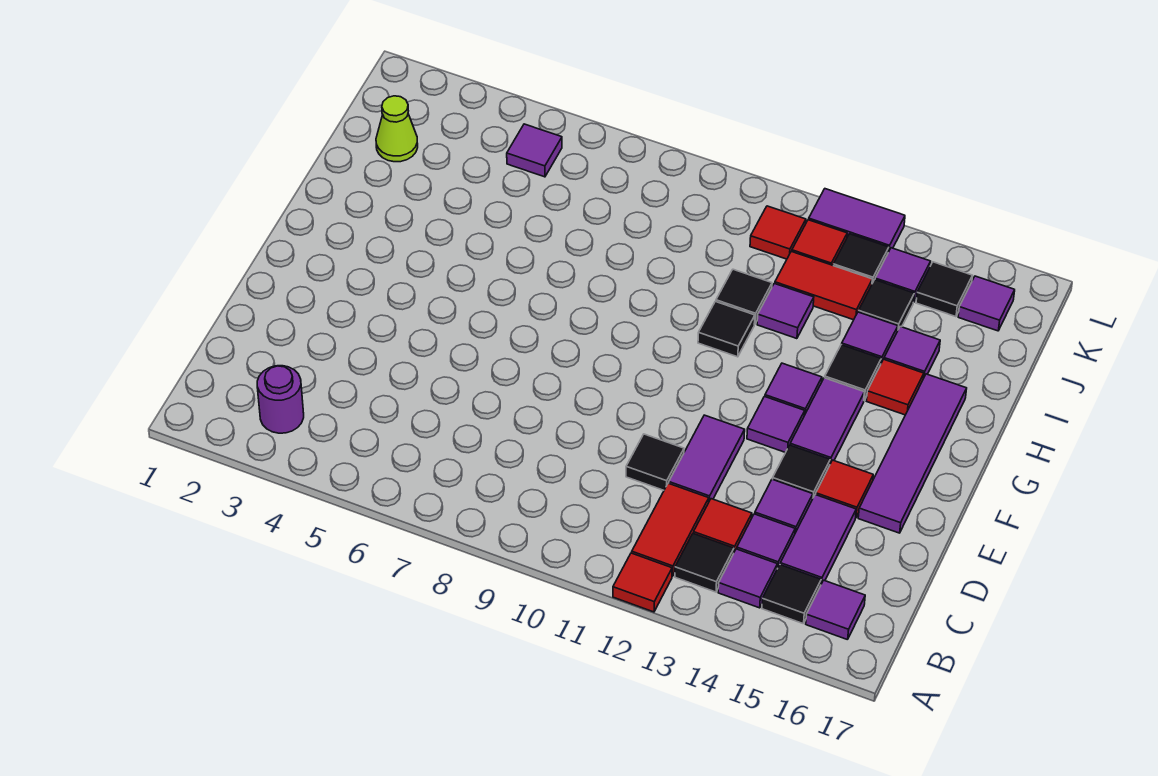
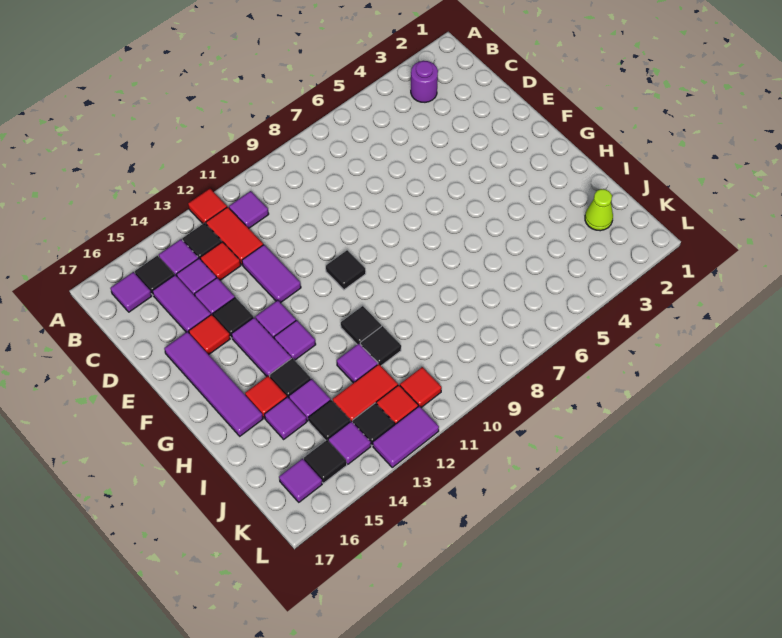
black 1x1 tile [626,434,684,490] -> black 1x1 tile moved to [326,250,366,290]
purple 1x1 tile [507,124,562,177] -> purple 1x1 tile moved to [229,191,269,228]

